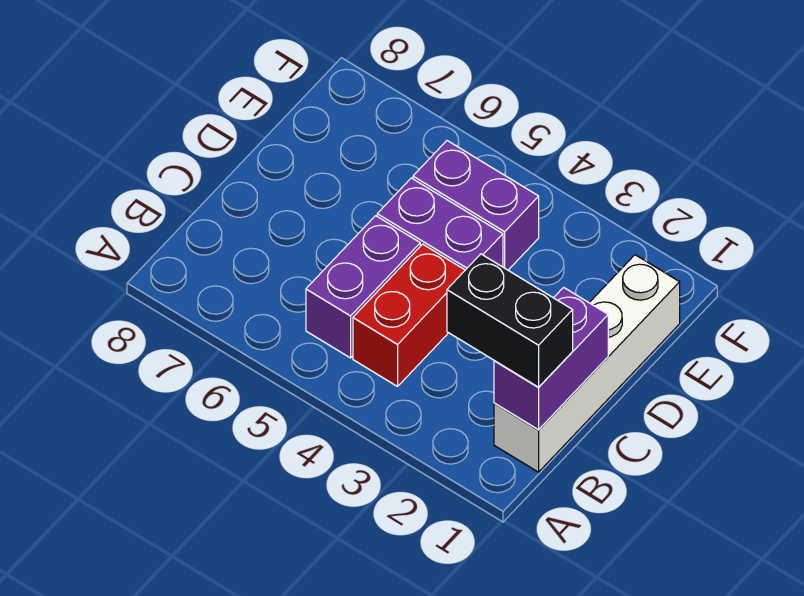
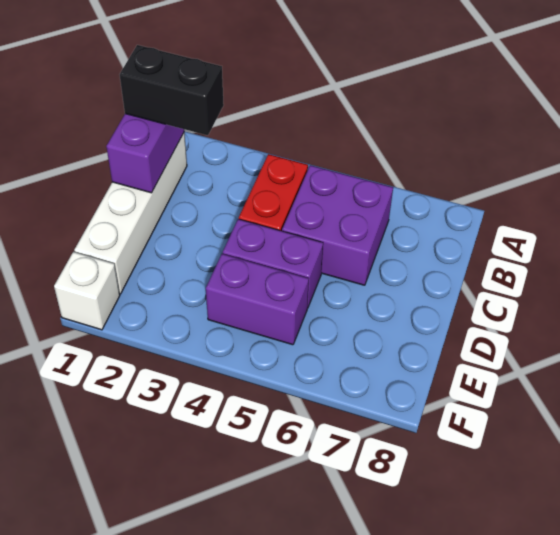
purple 1x2 brick [306,216,420,358] -> purple 2x2 brick [282,165,393,285]
none -> white 1x1 brick [54,252,120,330]

